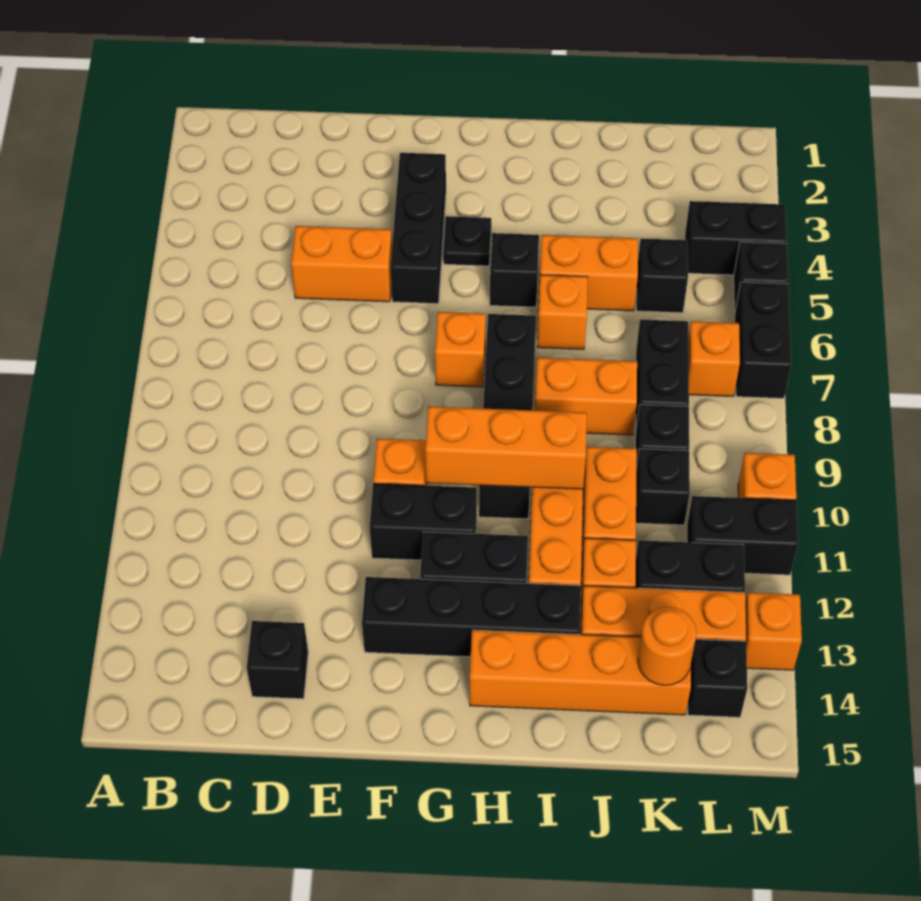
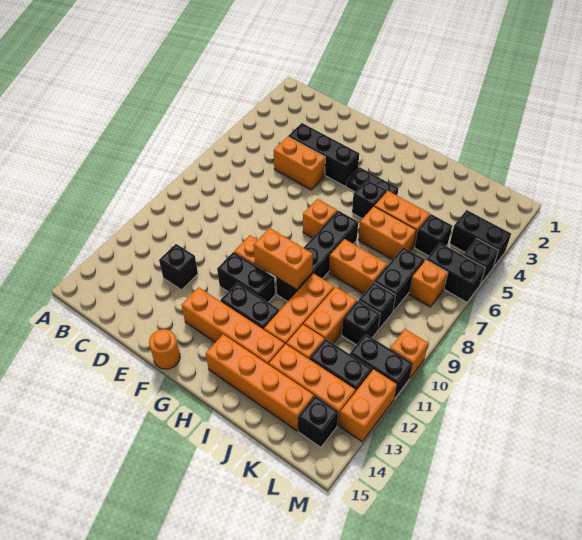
black 1x1 brick [247,621,308,699] -> black 1x1 brick moved to [159,244,198,290]
black 1x3 brick [391,153,446,304] -> black 1x3 brick turned to [288,123,359,186]
black 1x4 brick [362,577,581,657] -> orange 1x4 brick [181,287,285,365]
black 1x1 plate [443,216,491,266] -> black 1x2 plate [346,167,398,195]
orange 1x3 brick [425,406,587,489] -> orange 1x2 brick [253,228,313,290]
orange 1x1 brick [537,275,588,349] -> orange 1x2 brick [358,207,416,260]
orange 1x1 round brick [638,607,697,685] -> orange 1x1 round brick moved to [149,329,180,369]
black 1x2 brick [735,282,791,398] -> black 1x2 brick turned to [426,243,485,302]
orange 1x1 brick [745,592,802,670] -> orange 1x2 brick [339,369,397,442]

